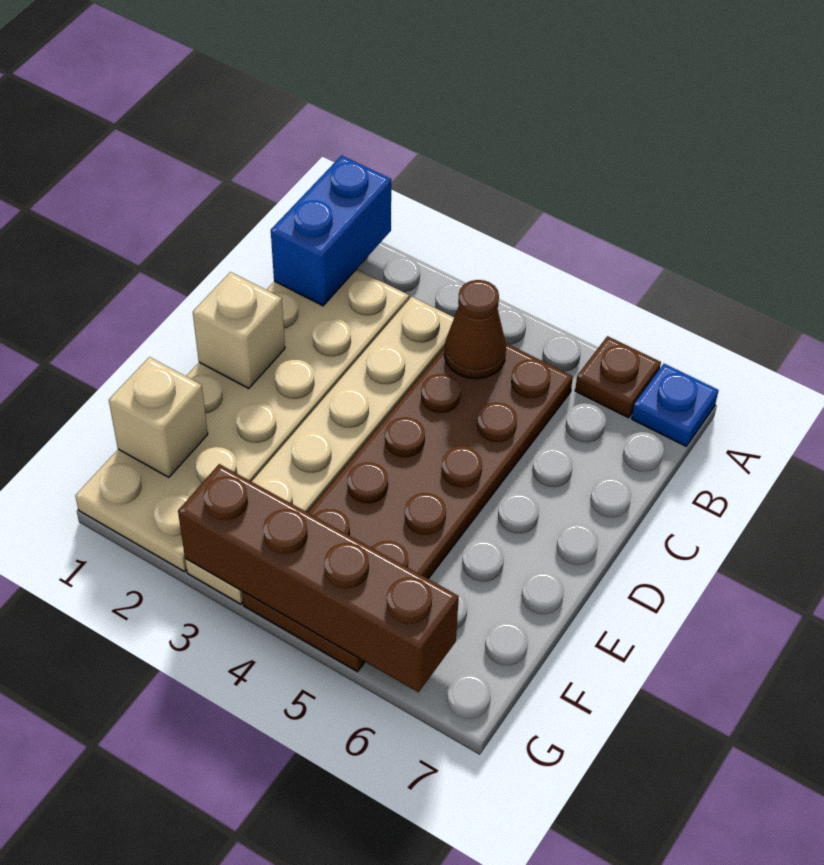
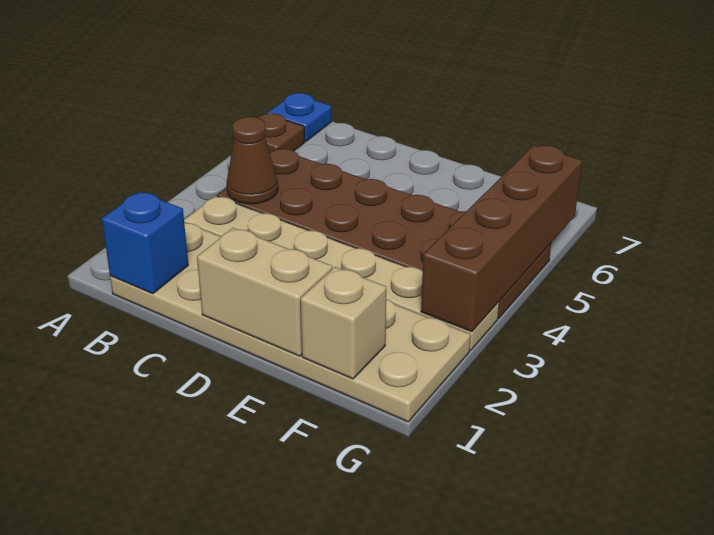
blue 1x2 brick [271,155,391,306] -> blue 1x1 brick [102,192,188,294]
tan 1x1 brick [193,272,285,389] -> tan 1x2 brick [197,228,332,356]

